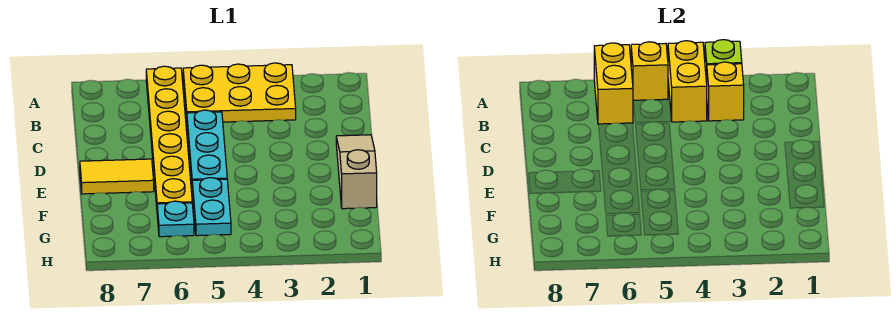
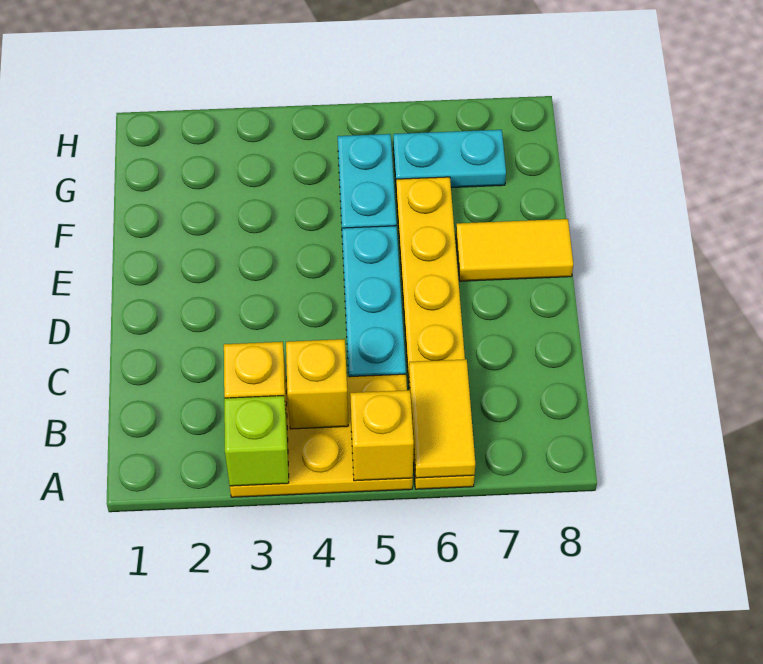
yellow 1x2 brick [668,41,707,122] -> yellow 1x1 brick [286,339,348,429]
yellow 1x2 brick [594,43,633,124] -> yellow 1x2 tile [409,359,475,478]
tan 1x3 slope [336,135,377,209] -> none
cyan 1x1 plate [157,201,194,237] -> cyan 1x2 plate [393,130,506,188]

